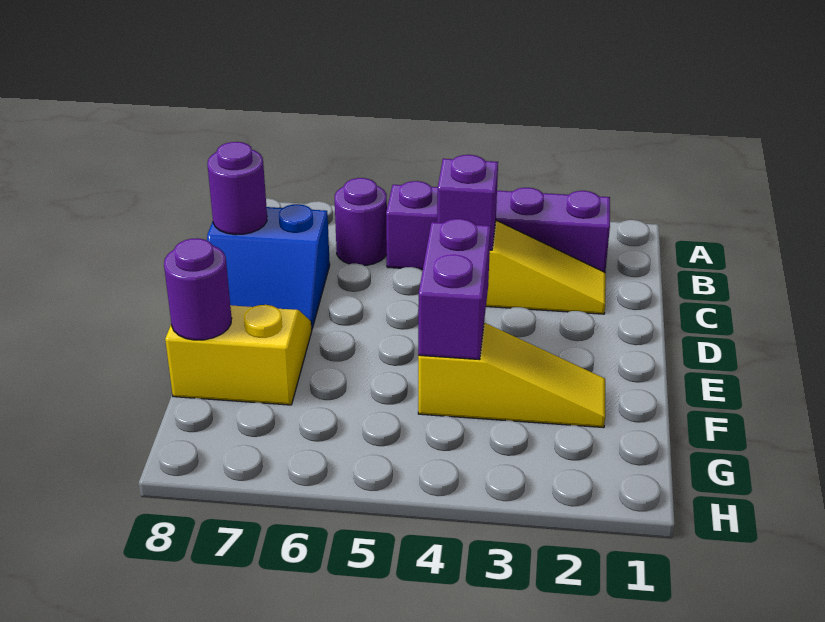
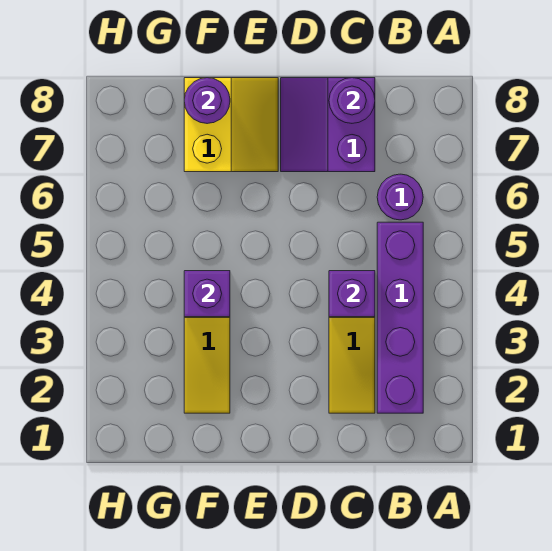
blue 2x2 slope [207,204,330,329] -> purple 2x2 slope [281,78,375,172]
purple 1x2 brick [418,219,491,360] -> purple 1x1 brick [184,271,230,317]

